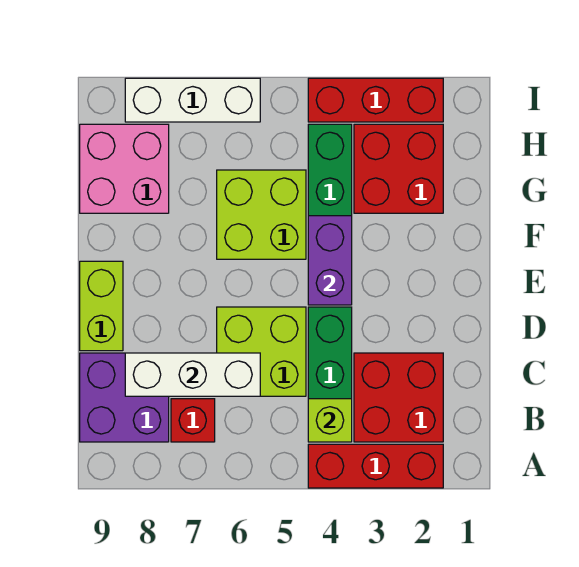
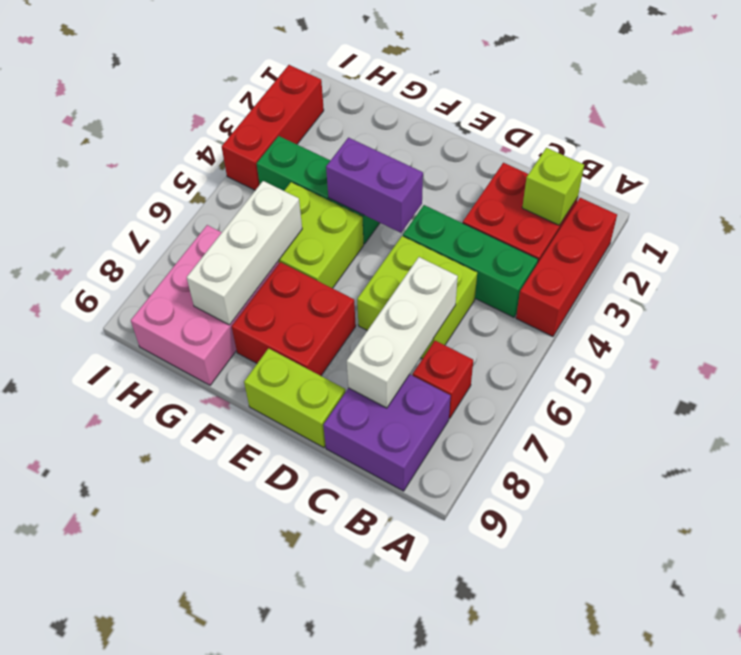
lime 1x1 brick [308,399,352,442] -> lime 1x1 brick moved to [522,148,584,225]
red 2x2 brick [354,124,443,213] -> red 2x2 brick moved to [232,262,356,376]
pink 2x2 brick [80,124,169,213] -> pink 2x3 brick [131,225,279,385]
white 1x3 brick [125,78,260,122] -> white 1x3 brick moved to [187,181,302,325]

